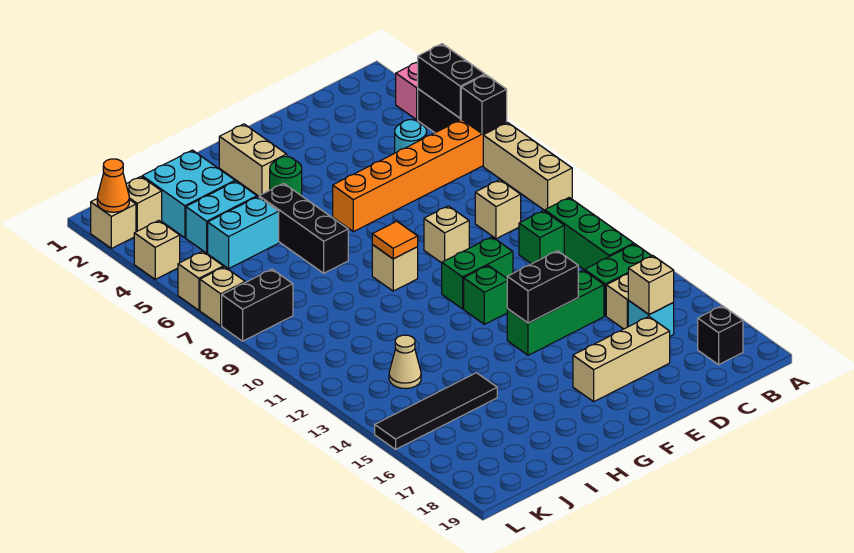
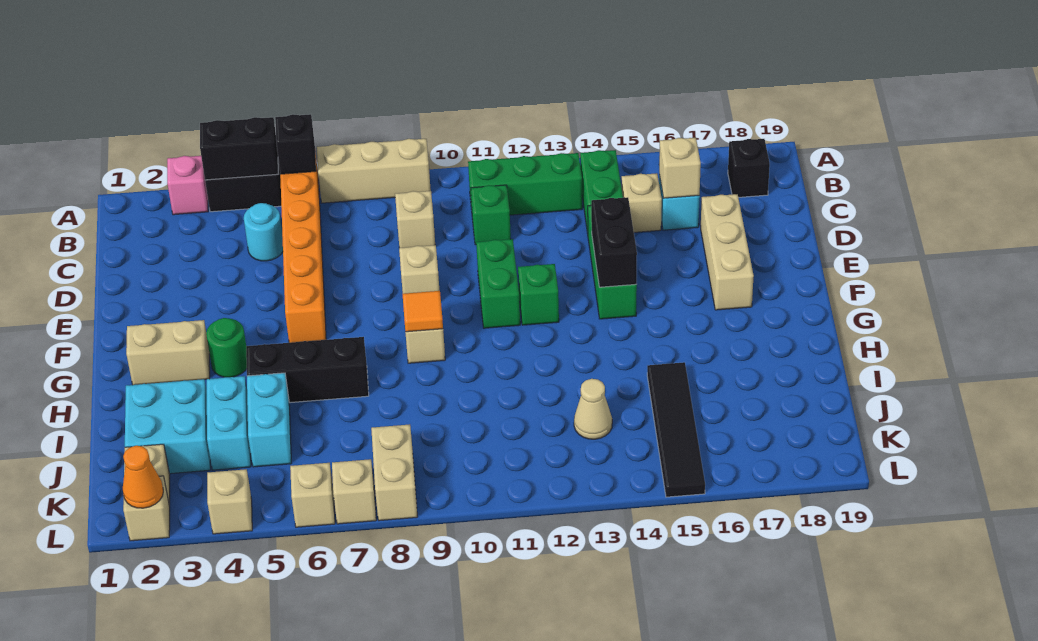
black 1x2 brick [222,269,293,341] -> tan 1x2 brick [371,424,417,521]

